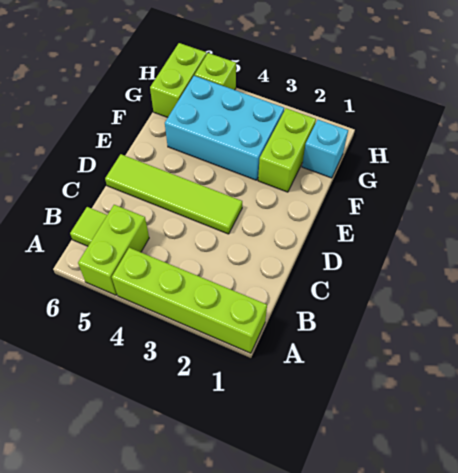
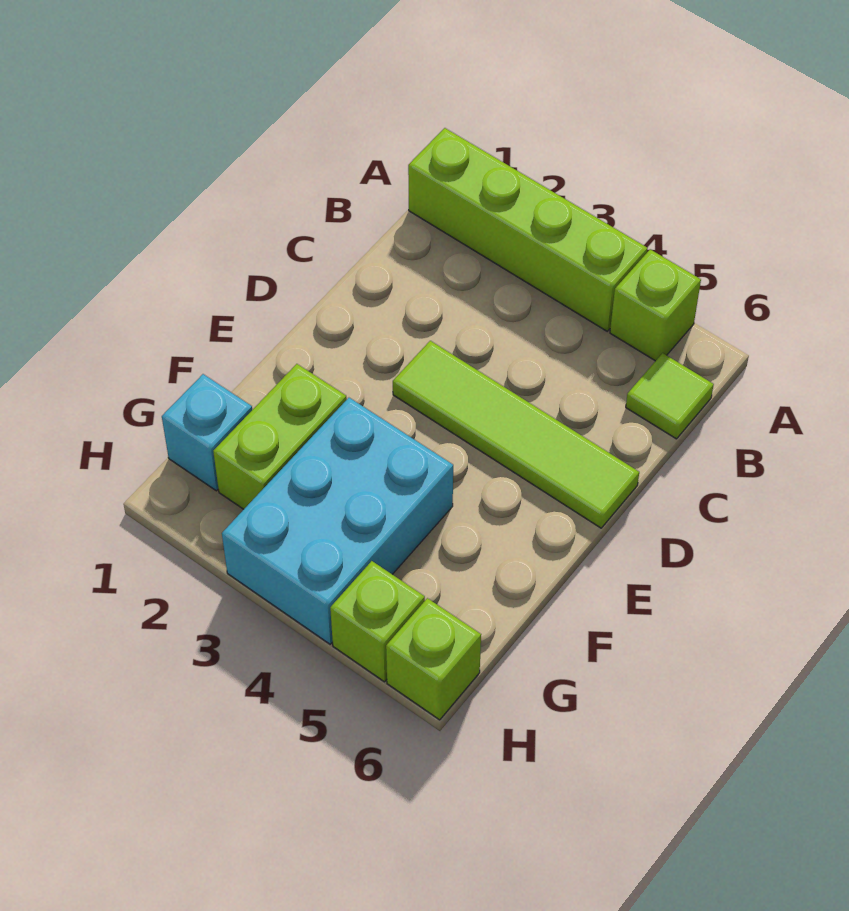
lime 1x2 brick [78,205,149,295] -> lime 1x1 brick [610,249,701,361]
cyan 2x3 brick [165,76,284,180] -> cyan 2x3 brick turned to [222,398,453,644]
lime 1x2 brick [150,43,207,117] -> lime 1x1 brick [386,598,481,720]

